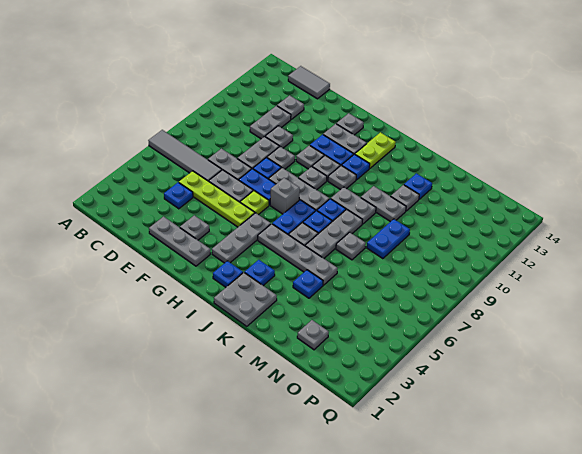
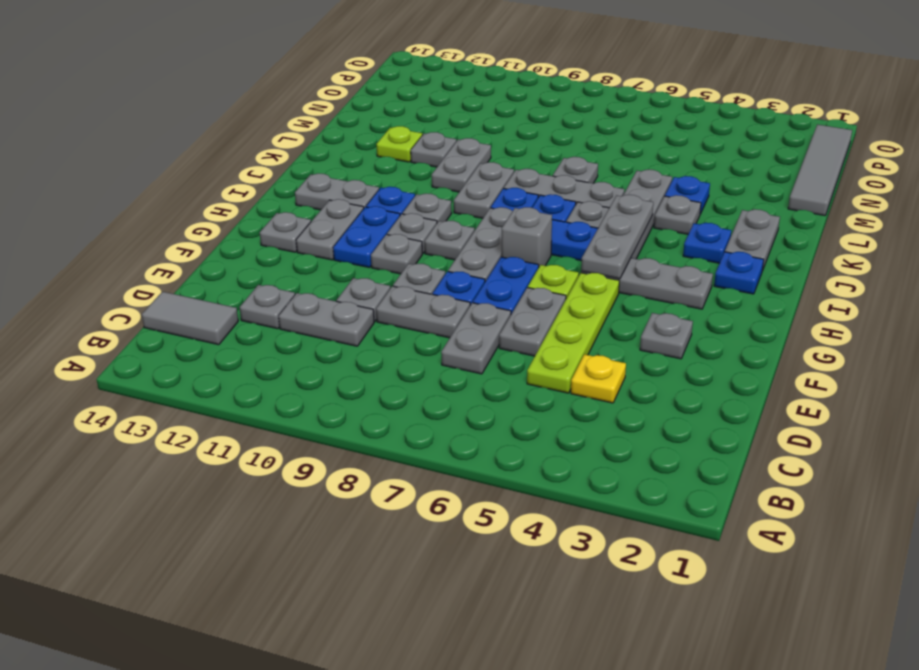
grey 1x4 tile [148,130,222,181] -> grey 1x4 tile moved to [788,124,852,216]
grey 1x2 tile [288,66,330,99] -> grey 1x2 tile turned to [142,292,238,345]
blue 1x1 plate [164,182,193,209] -> yellow 1x1 plate [571,354,626,403]
grey 1x3 plate [149,217,210,266] -> grey 1x3 plate moved to [581,195,653,279]
lime 1x2 plate [355,132,396,169] -> grey 1x2 plate [295,173,379,210]
grey 2x2 plate [214,273,277,326] -> grey 1x2 plate [725,209,780,271]
blue 1x1 plate [404,173,432,199] -> lime 1x1 plate [376,126,422,162]
blue 1x2 plate [367,219,410,259] -> none
grey 1x1 plate [297,320,329,350] -> grey 1x1 plate moved to [654,195,701,234]

